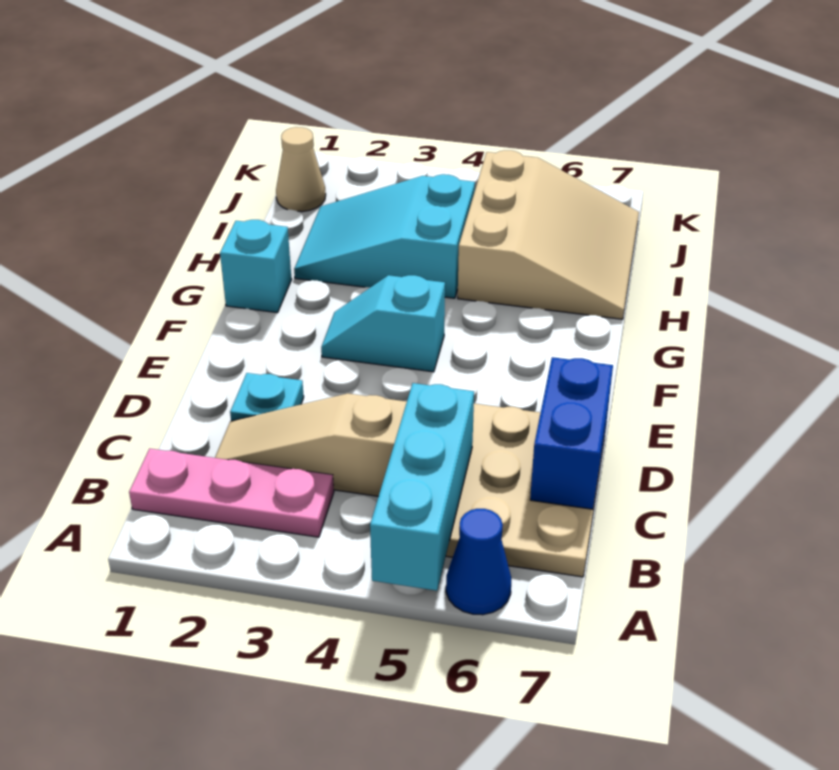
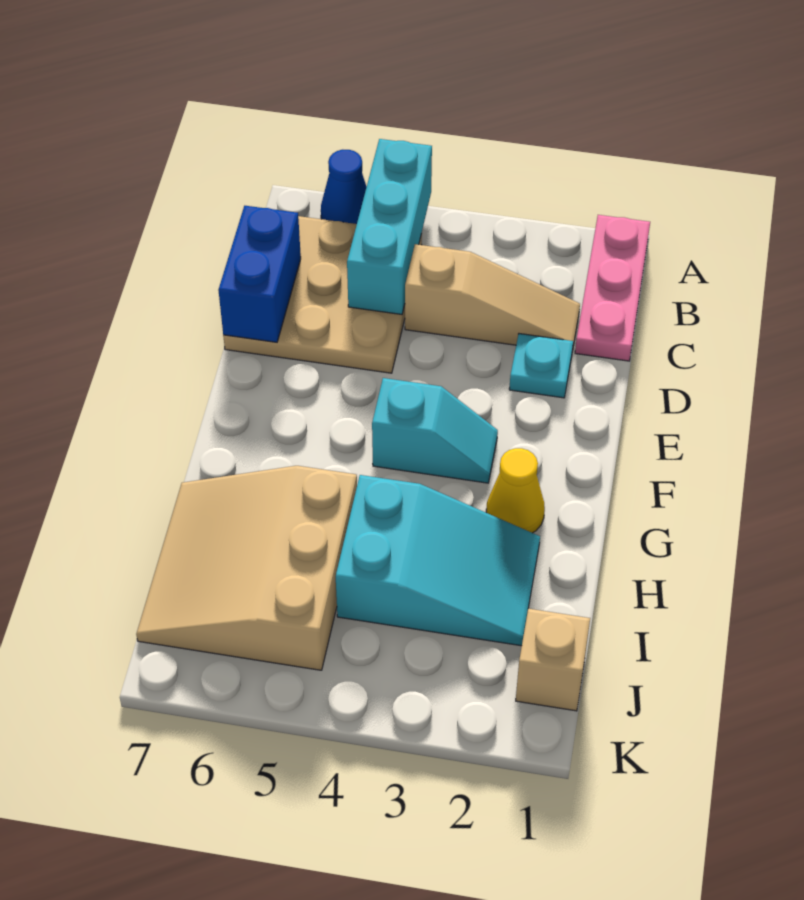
pink 1x3 plate [129,449,334,537] -> pink 1x3 plate turned to [575,215,650,361]
cyan 1x1 brick [220,220,292,313] -> none
none -> yellow 1x1 cone [486,448,545,533]
tan 1x1 cone [276,127,326,212] -> tan 1x1 brick [516,609,590,711]

